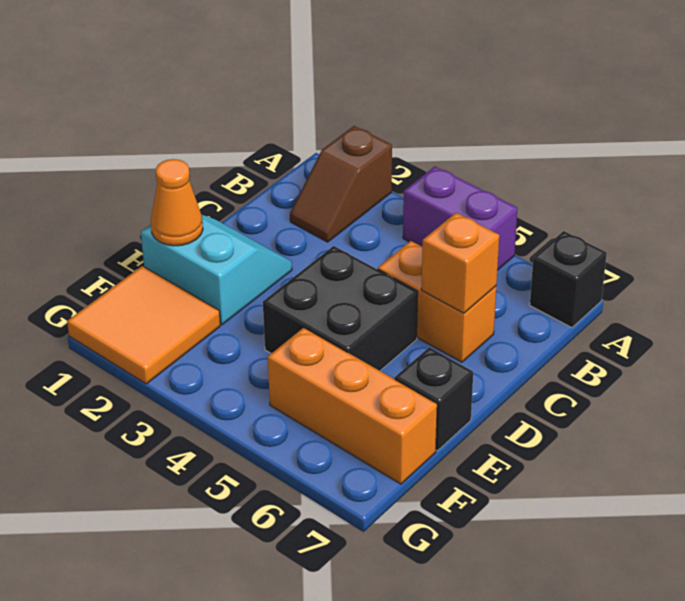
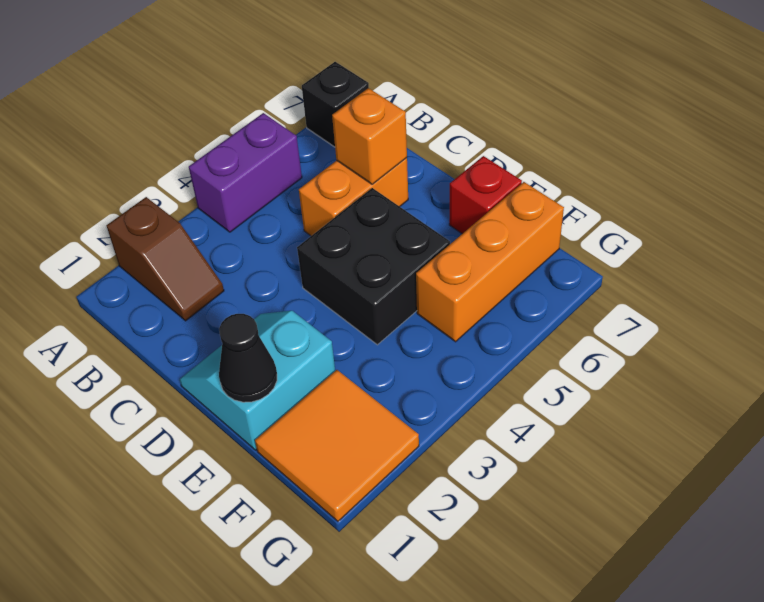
orange 1x1 cone [151,159,203,246] -> black 1x1 cone [219,313,277,402]
black 1x1 brick [395,347,473,451] -> red 1x1 brick [449,156,522,234]

